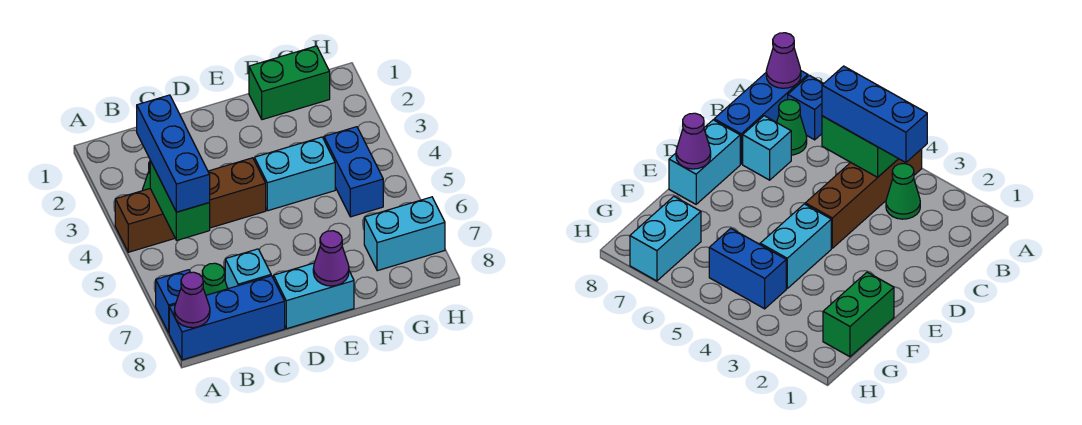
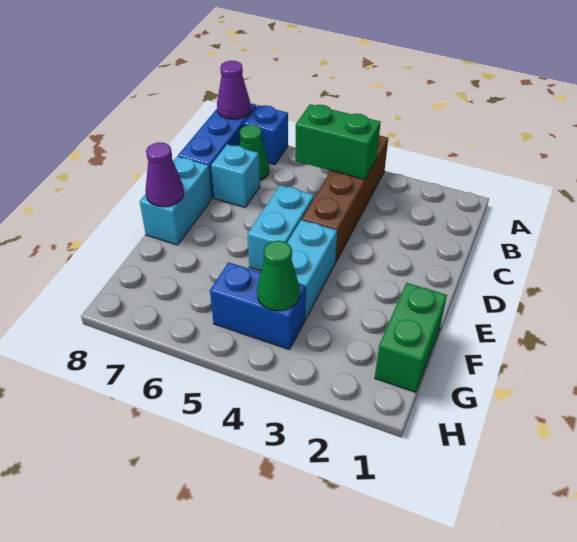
green 1x1 cone [886,164,920,219] -> green 1x1 cone moved to [257,241,300,311]
blue 1x3 brick [137,95,210,212] -> none
cyan 1x2 brick [364,197,445,271] -> cyan 1x2 brick moved to [248,185,314,271]

